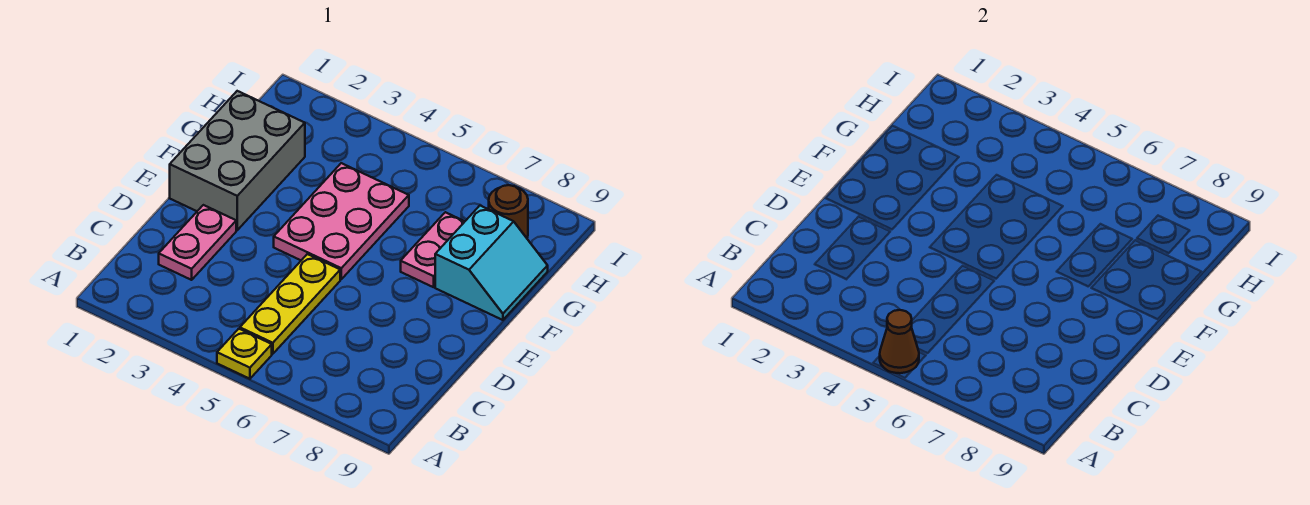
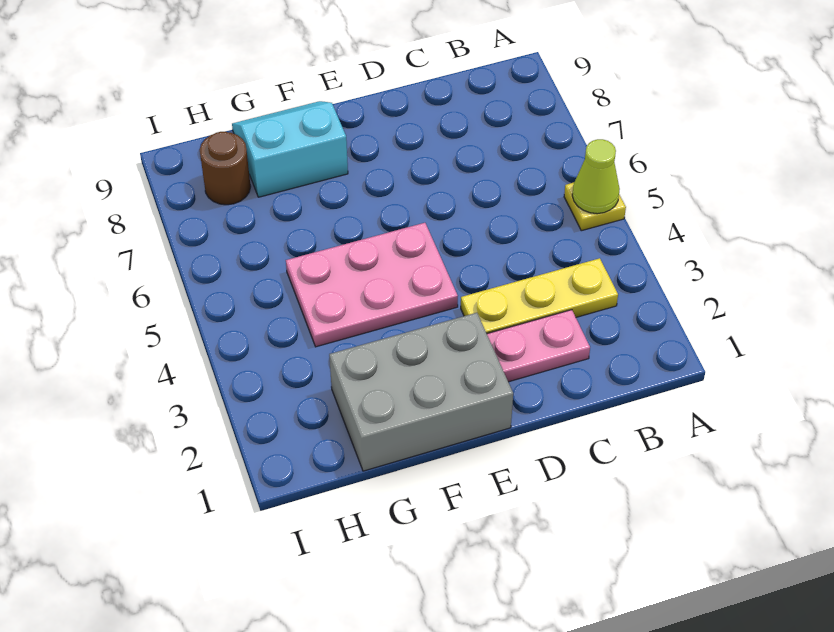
brown 1x1 cone [880,310,919,373] -> lime 1x1 cone [572,139,620,214]
yellow 1x3 plate [240,254,340,354] -> yellow 1x3 plate moved to [461,258,618,334]
pink 1x2 plate [401,212,465,287] -> none

